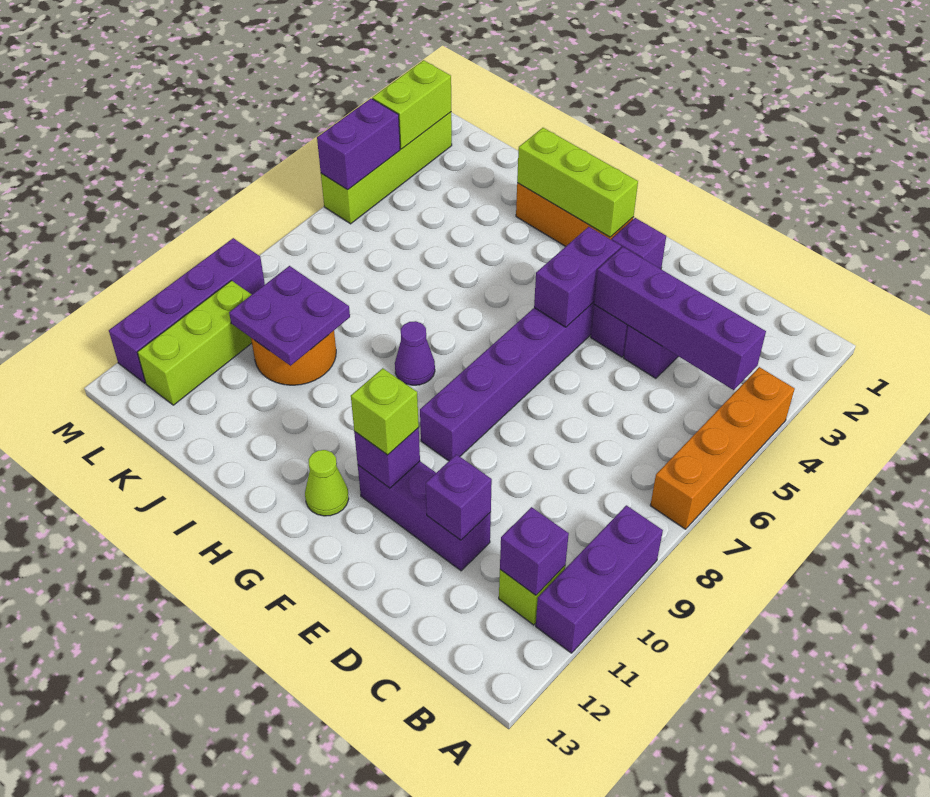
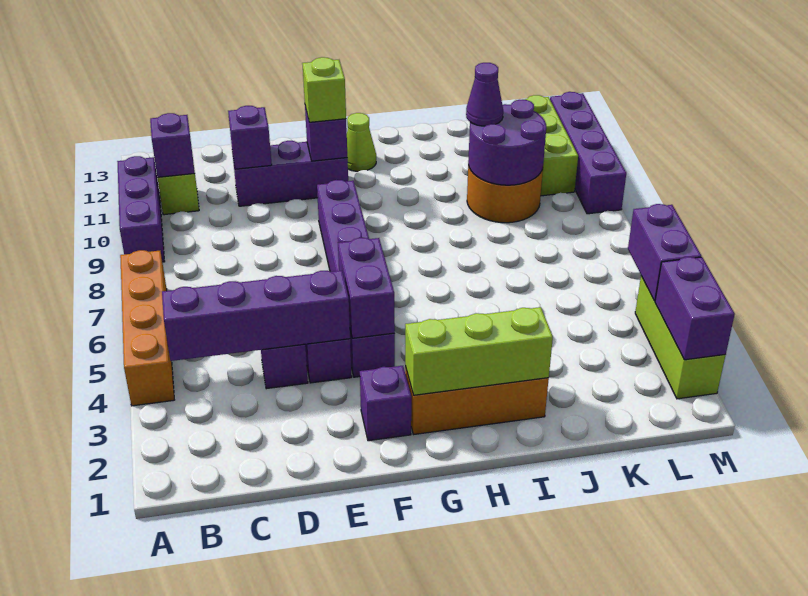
purple 1x1 cone [395,321,435,385] -> purple 1x1 cone moved to [466,63,503,126]
purple 2x2 plate [229,266,350,366] -> purple 2x2 round brick [468,100,546,185]
lime 1x4 brick [321,112,452,224] -> lime 1x3 brick [635,276,726,399]
lime 1x2 brick [372,60,451,149] -> purple 1x2 brick [655,257,735,360]

